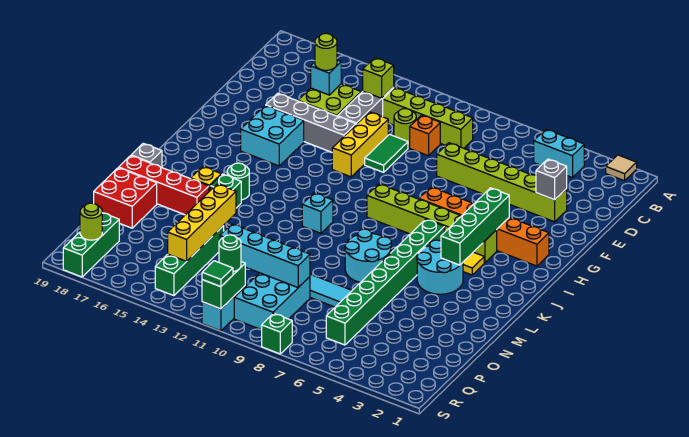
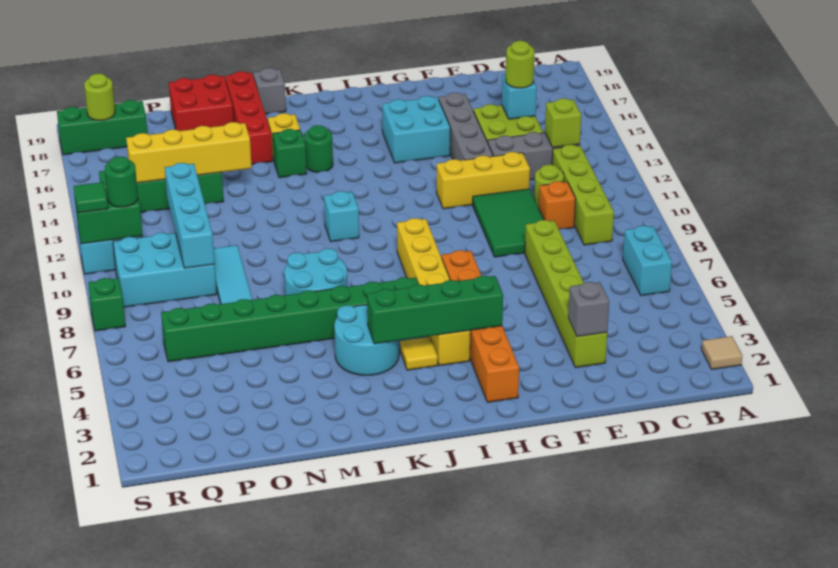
cyan 1x2 brick [534,129,584,178] -> cyan 1x2 brick moved to [623,226,672,296]
green 1x2 tile [365,134,408,172] -> green 2x3 tile [473,189,544,257]
lime 1x6 brick [367,184,497,263] -> yellow 1x6 brick [397,218,470,366]

